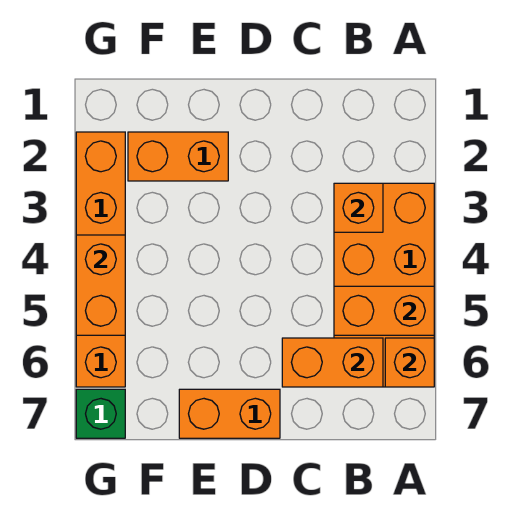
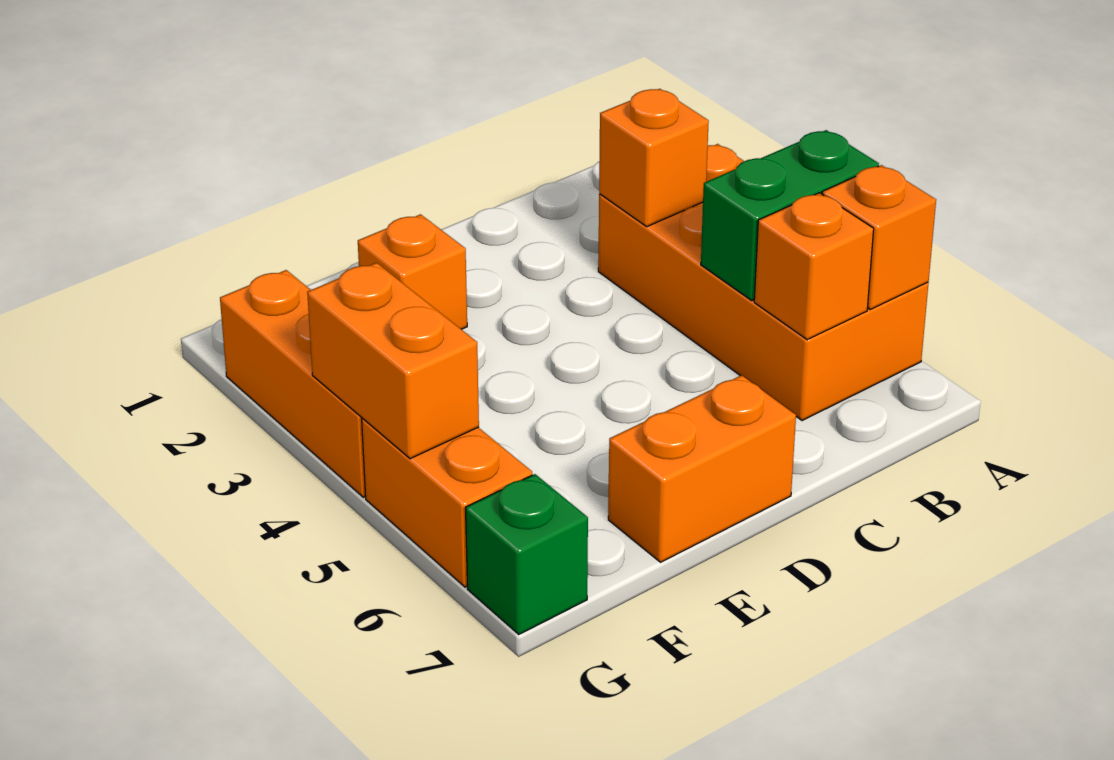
orange 1x2 brick [334,286,434,335] -> green 1x2 brick [701,130,879,300]
orange 1x2 brick [282,338,383,387] -> orange 1x1 brick [754,193,874,340]
orange 1x2 brick [128,132,228,181] -> orange 1x1 brick [358,214,467,329]

